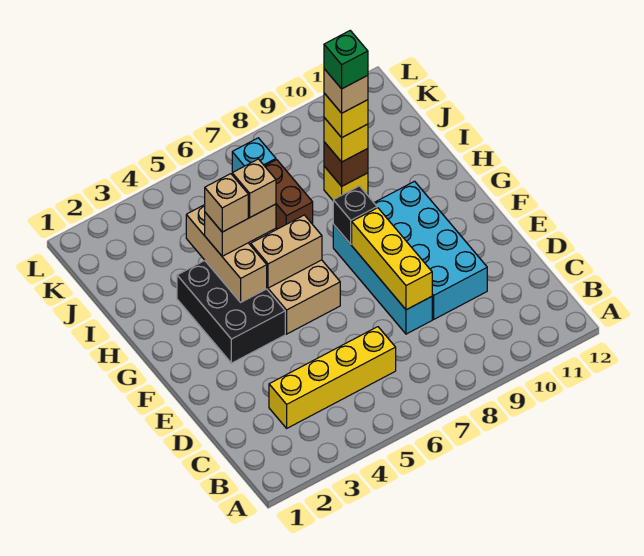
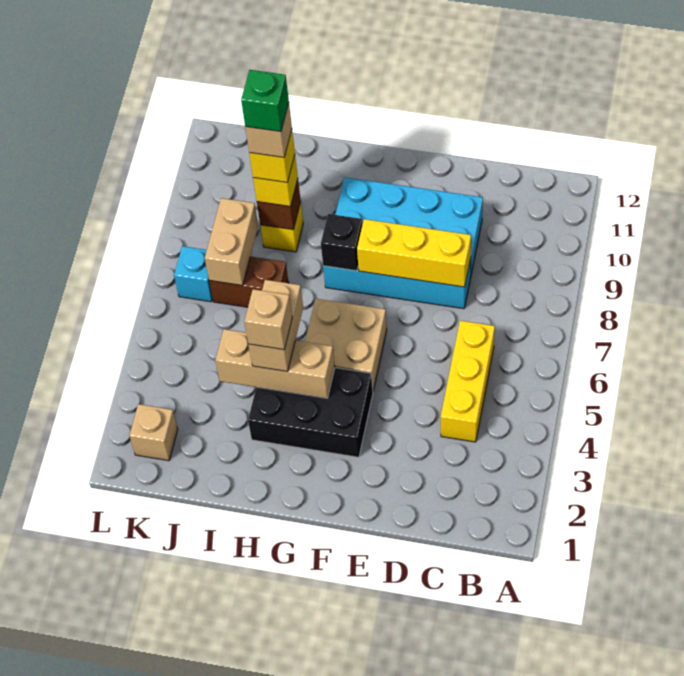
yellow 1x4 brick [269,327,396,428] -> yellow 1x3 brick [441,321,495,442]
tan 1x2 brick [251,215,322,288] -> tan 1x2 brick moved to [205,198,258,286]
tan 1x1 brick [232,159,276,217] -> tan 1x1 brick moved to [129,404,178,461]

